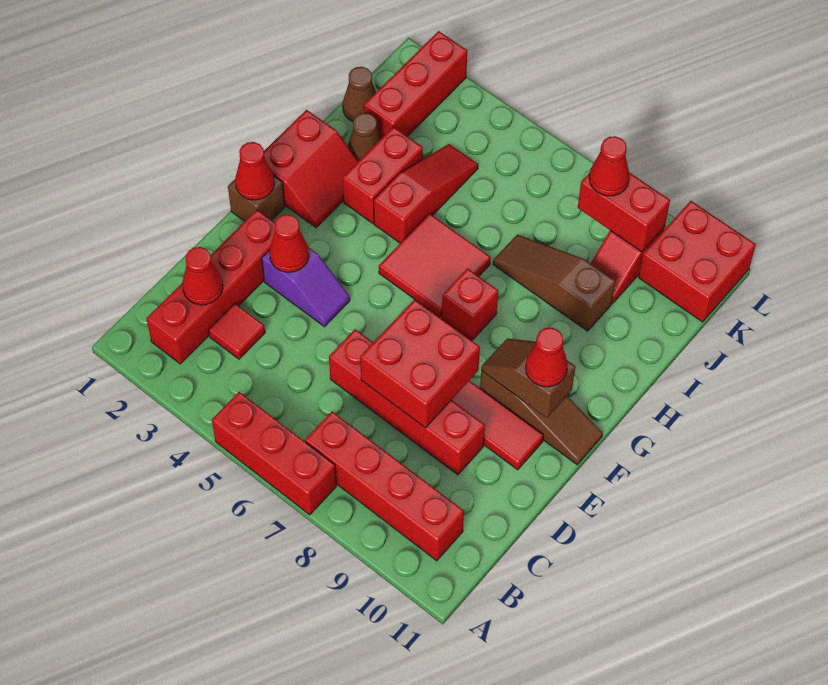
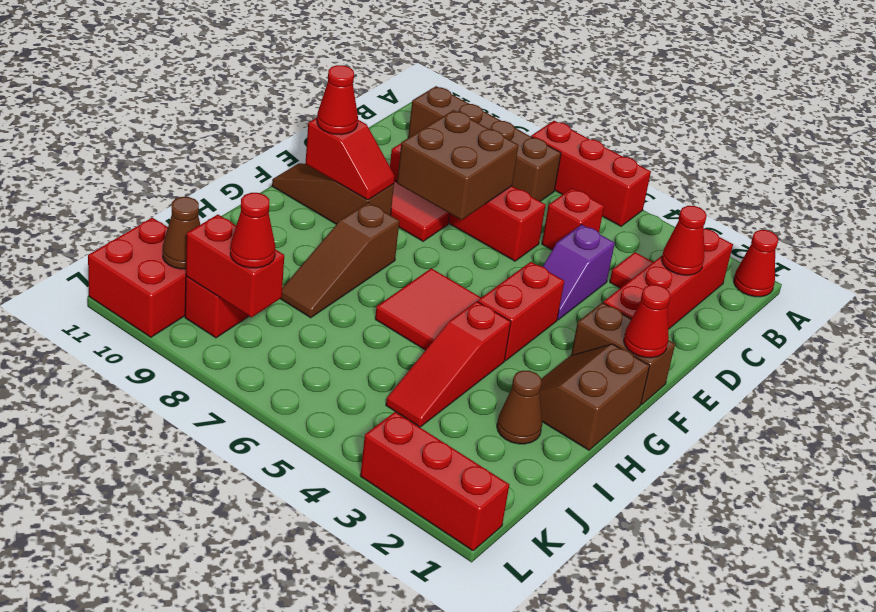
red 1x4 brick [305,411,464,561] -> brown 1x4 brick [408,86,561,201]
red 2x2 brick [360,299,480,428] -> brown 2x2 brick [397,110,518,220]
purple 1x2 slope [262,247,350,327] -> purple 1x2 slope turned to [543,224,615,320]
red 1x1 cone [269,214,309,272] -> red 1x1 cone moved to [734,230,778,297]
brown 1x1 brick [228,176,285,221] -> brown 1x2 brick [571,303,675,405]
brown 1x2 slope [481,339,575,418] -> red 1x2 slope [305,118,395,200]
red 2x2 slope [264,110,358,228] -> brown 2x2 slope [539,344,650,450]
red 1x1 brick [442,269,498,340] -> red 1x1 brick moved to [542,188,604,250]
red 1x2 brick [343,127,423,223] -> red 1x2 brick moved to [478,262,564,361]
brown 1x3 slope [493,235,615,331] -> brown 1x3 slope turned to [281,203,399,318]
brown 1x1 cone [343,67,376,121] -> brown 1x1 cone moved to [163,197,200,269]
red 1x3 brick [364,31,467,138] -> red 1x3 brick turned to [360,412,509,551]

